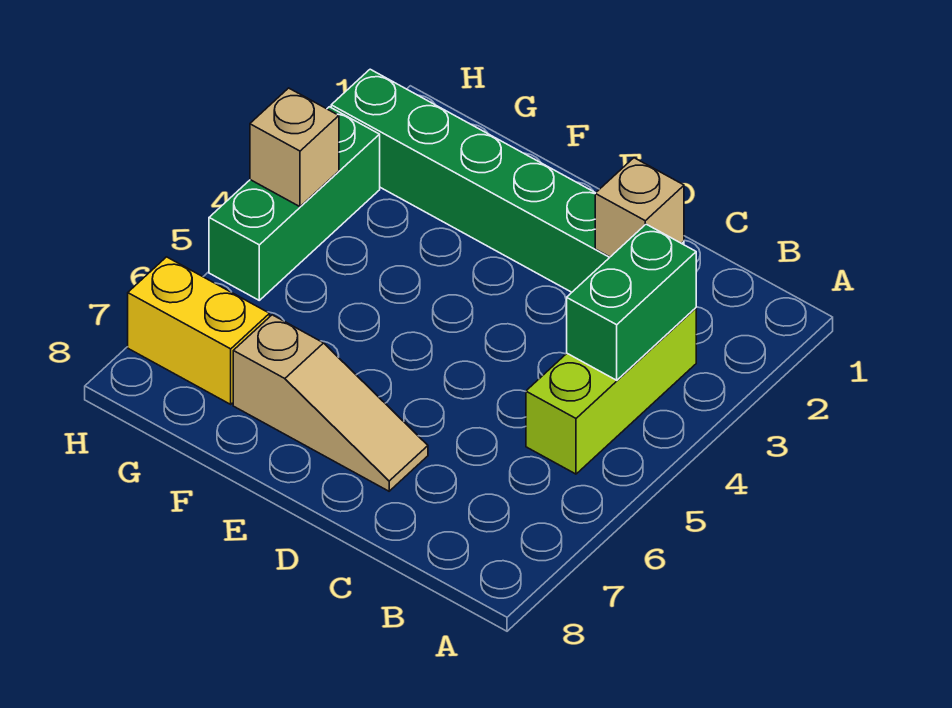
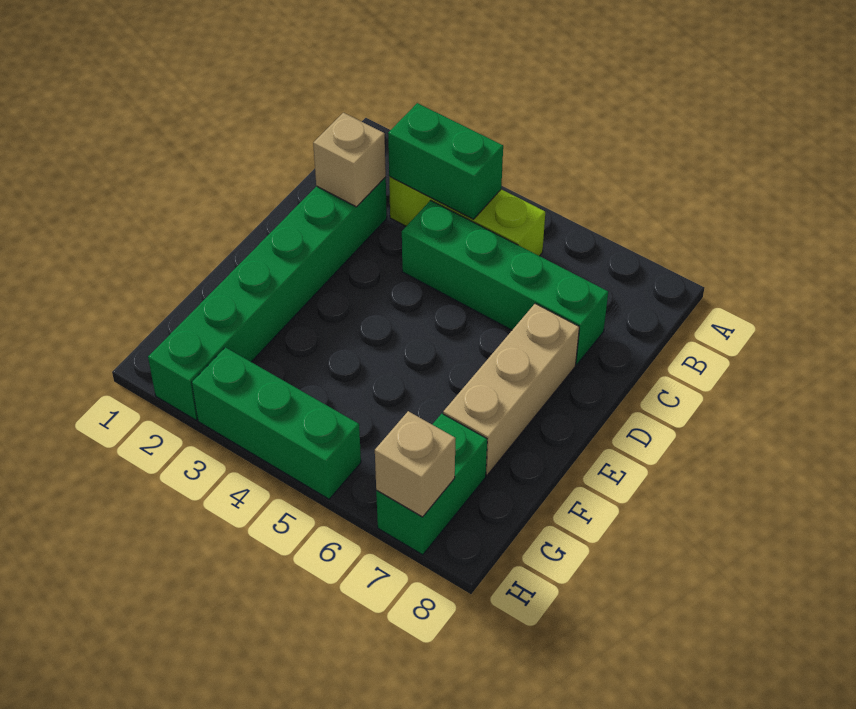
none -> green 1x4 brick [402,200,608,365]
tan 1x3 slope [233,315,428,491] -> tan 1x3 brick [443,304,579,475]
yellow 1x2 brick [128,257,270,404] -> green 1x2 brick [376,414,487,555]
tan 1x1 brick [250,88,339,207] -> tan 1x1 brick moved to [375,411,456,517]

